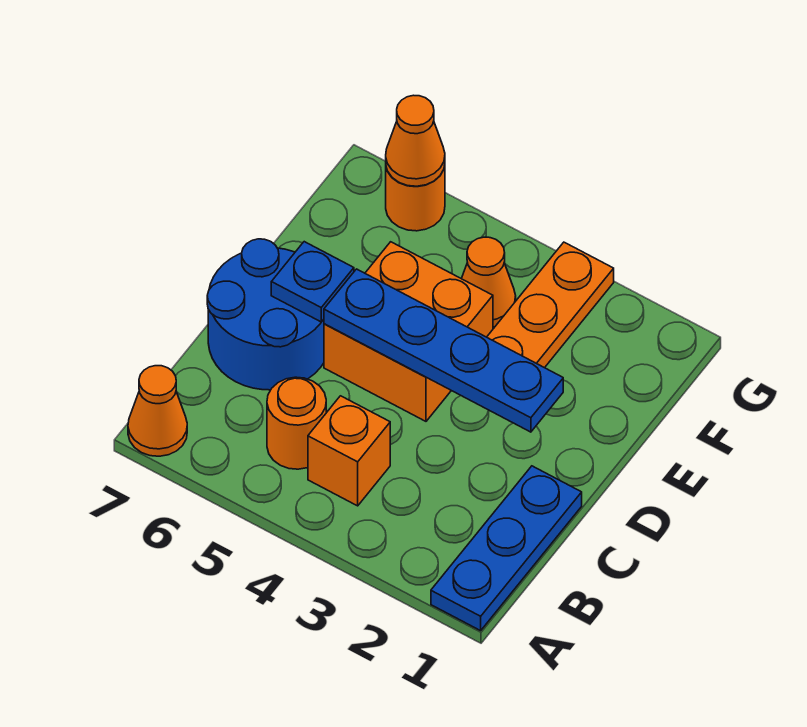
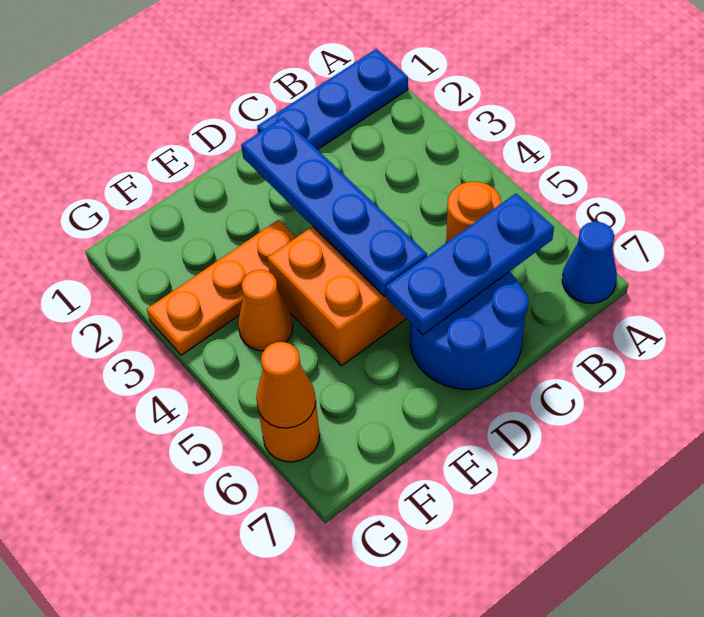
orange 1x1 cone [128,366,187,456] -> blue 1x1 cone [562,222,617,303]
orange 1x1 brick [308,396,390,506] -> none
blue 1x1 plate [271,242,354,322] -> blue 1x3 plate [386,193,554,335]

